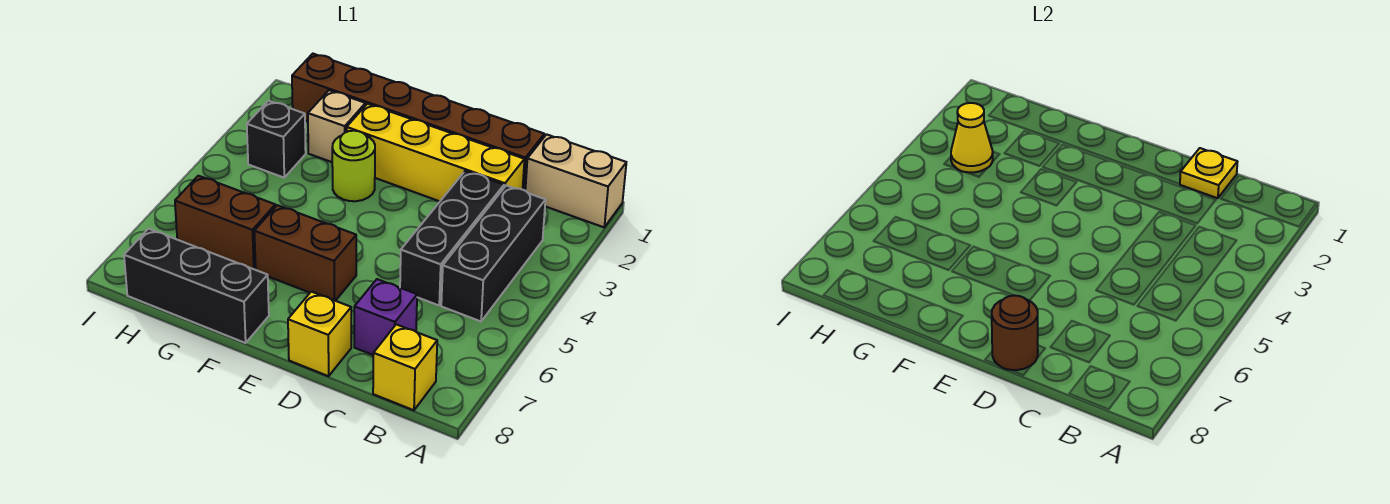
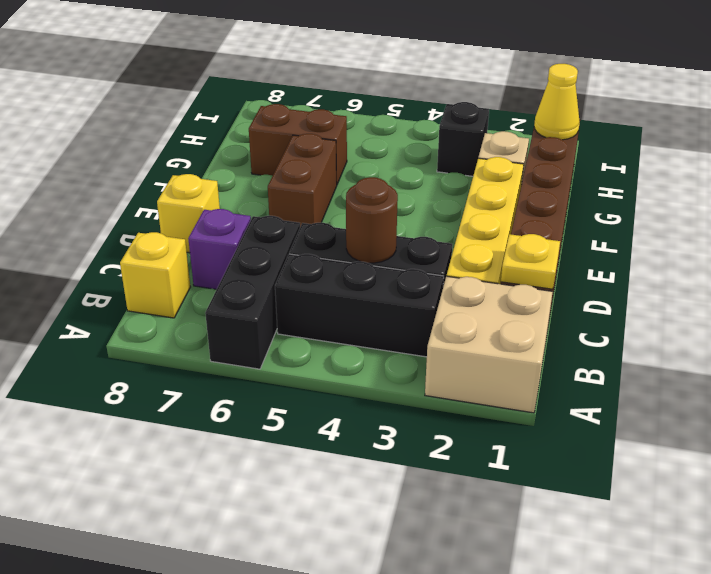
tan 1x2 brick [525,134,626,227] -> tan 2x2 brick [425,276,553,413]
brown 1x1 round brick [992,295,1038,370] -> brown 1x1 round brick moved to [346,177,398,263]
lime 1x1 round brick [332,131,375,201] -> none
black 1x3 brick [124,229,269,343] -> black 1x3 brick moved to [205,216,300,369]
brown 1x2 brick [175,176,275,270] -> brown 1x2 brick turned to [249,104,347,184]
yellow 1x1 cone [951,103,993,172] -> yellow 1x1 cone moved to [534,64,580,140]

